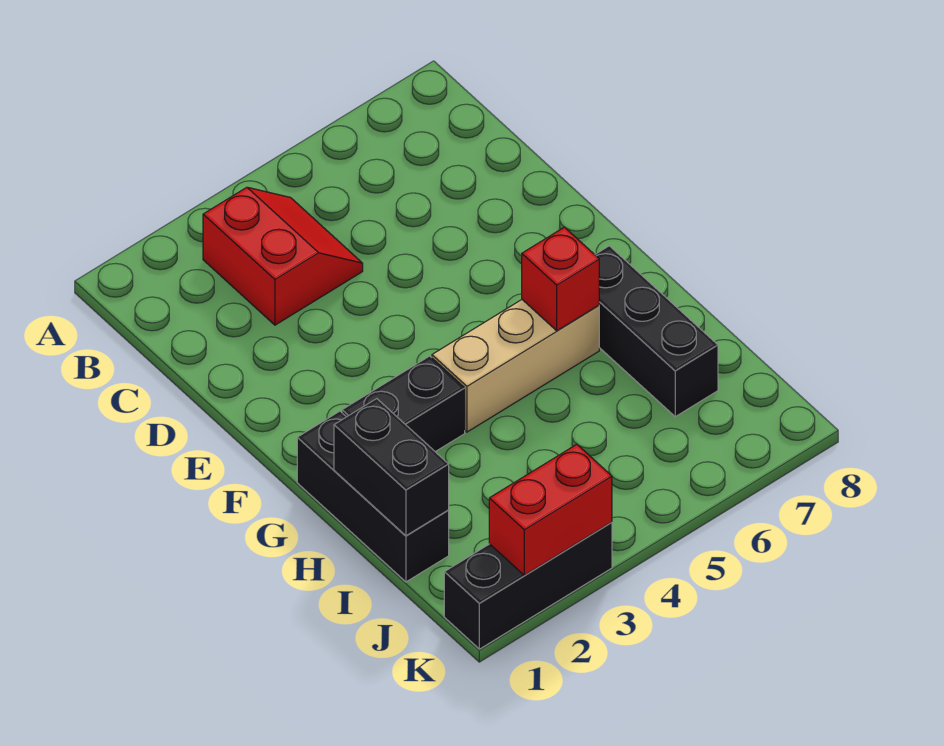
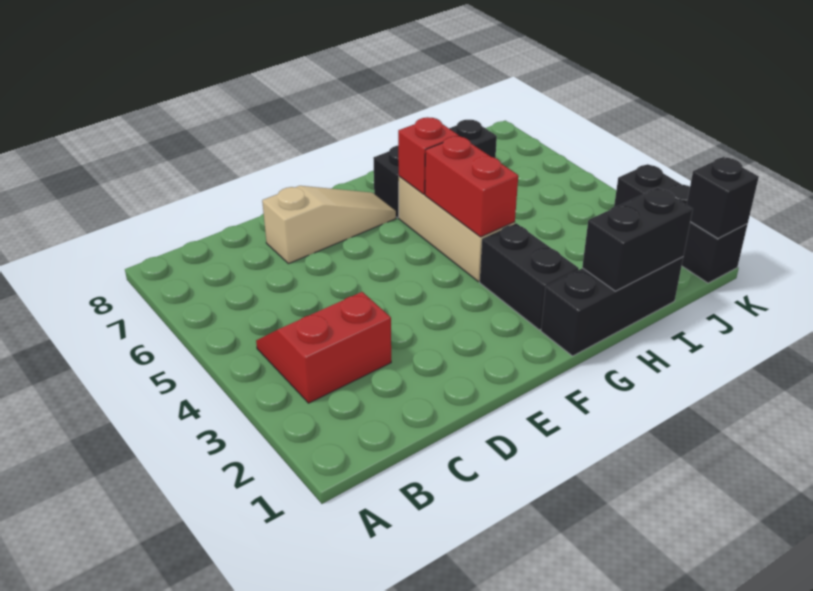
none -> tan 1x3 slope [262,186,396,264]
none -> black 1x1 brick [687,157,759,239]
red 1x2 brick [489,444,612,575] -> red 1x2 brick moved to [425,136,518,237]

